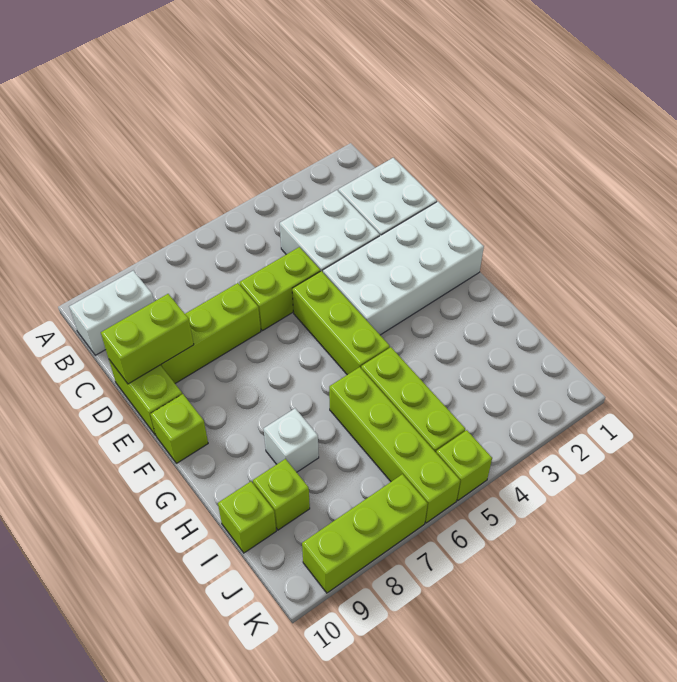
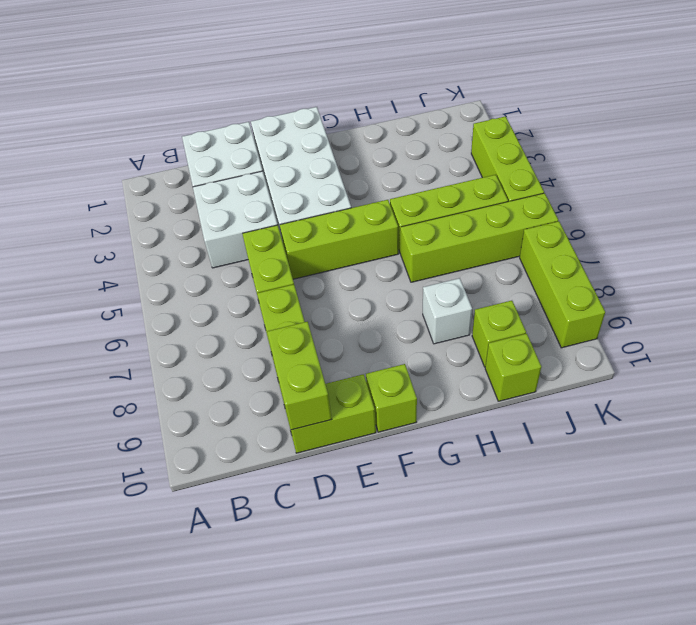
white 1x2 brick [69,271,154,355] -> none
lime 1x1 brick [436,430,492,501] -> lime 1x3 brick [471,116,544,202]

